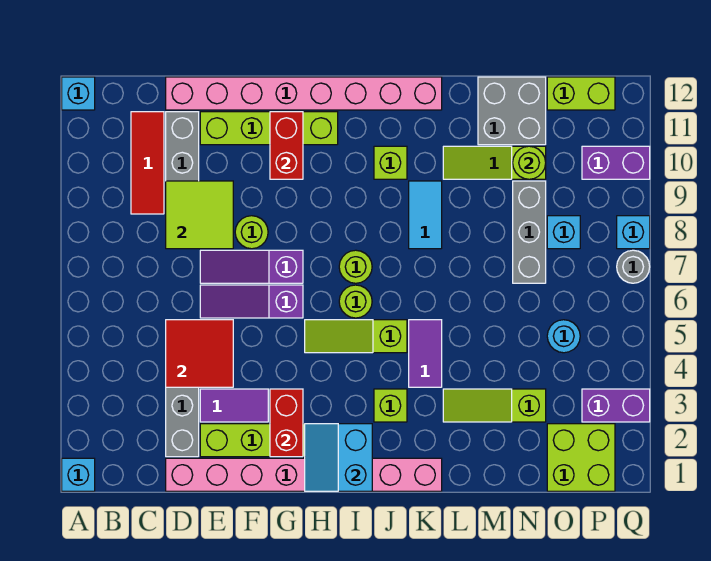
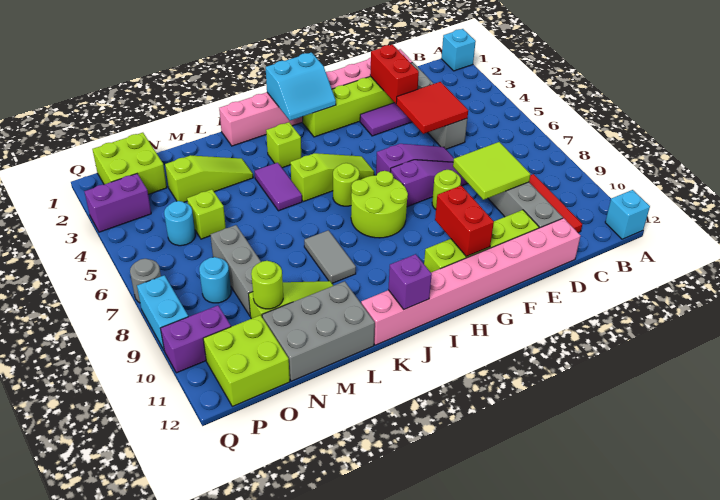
red 1x2 brick [270,389,303,457] -> red 1x2 brick moved to [370,44,419,104]
cyan 2x2 slope [305,424,372,491] -> cyan 2x2 slope turned to [266,53,336,121]
lime 1x1 round brick [339,250,372,283] -> lime 2x2 round brick [351,171,408,238]
lime 1x1 brick [374,146,407,179] -> lime 1x1 brick moved to [187,189,226,239]
none -> purple 1x1 brick [388,254,432,309]
cyan 1x2 tile [409,181,442,249] -> grey 1x2 tile [304,230,356,283]
grey 2x2 brick [478,77,546,145] -> grey 2x3 brick [262,281,375,381]
cyan 1x1 brick [547,216,580,249] -> cyan 1x1 round brick [199,257,231,303]
lime 1x2 brick [547,77,615,110] -> lime 2x2 brick [203,315,290,407]
cyan 1x1 brick [617,216,650,249] -> cyan 1x2 brick [137,275,188,350]

